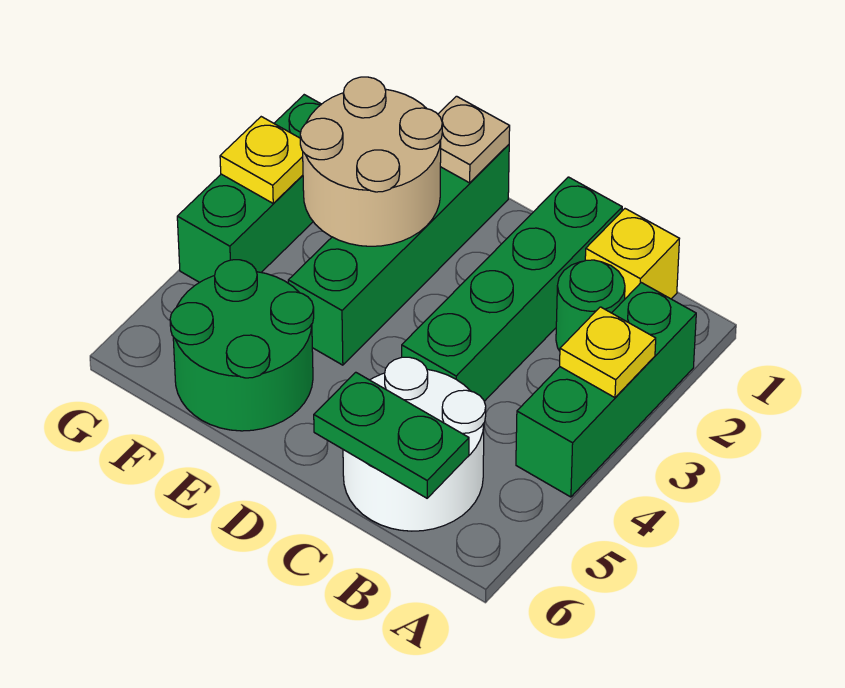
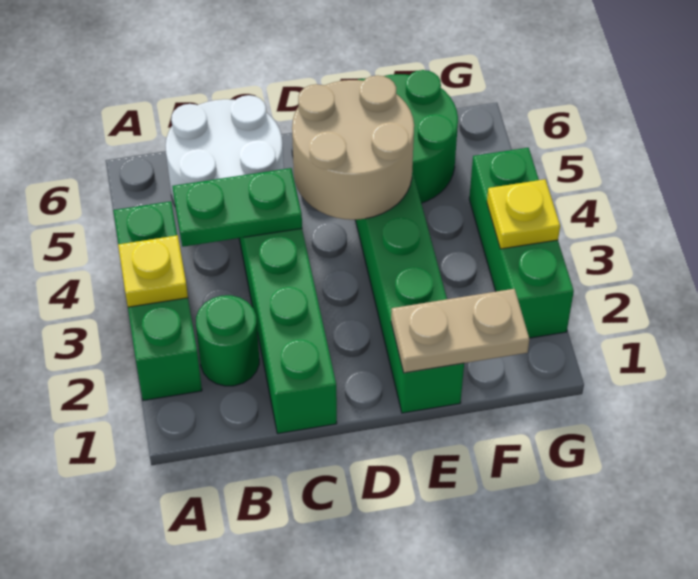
yellow 1x1 brick [585,209,679,299] -> none
green 1x2 plate [314,372,469,498] -> green 1x2 plate moved to [172,168,302,247]
tan 1x1 plate [438,96,510,183] -> tan 1x2 plate [391,289,529,373]
tan 2x2 round brick [300,77,442,246] -> tan 2x2 round brick moved to [292,75,414,220]

